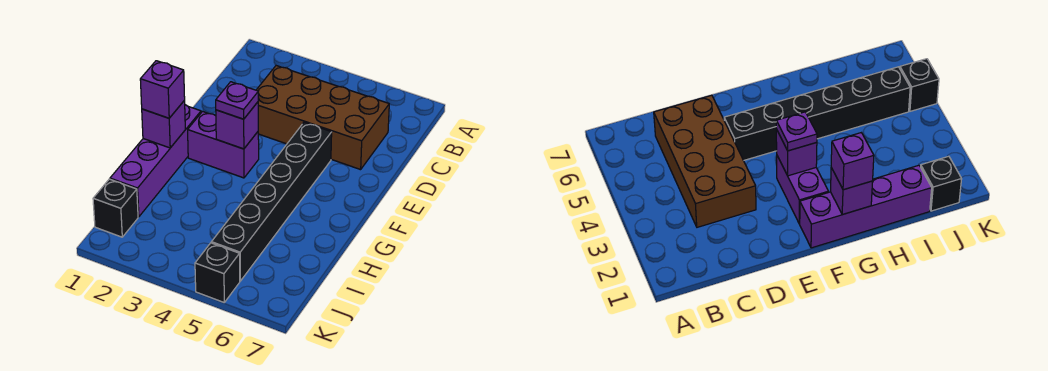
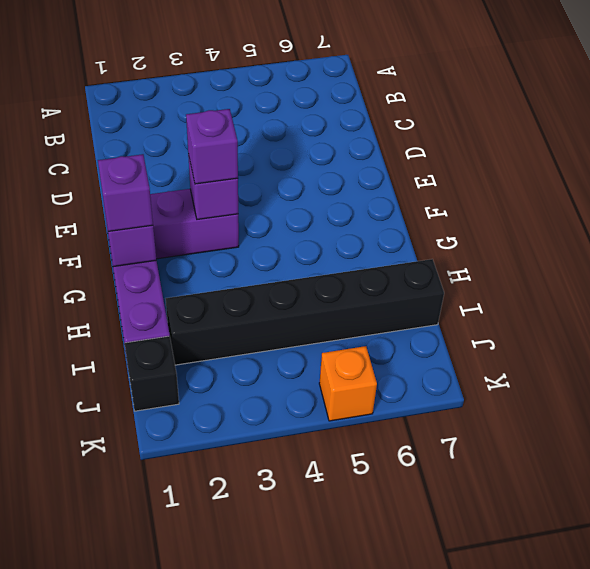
brown 2x4 brick [257,66,389,170] -> none
black 1x6 brick [211,122,332,281] -> black 1x6 brick turned to [166,259,444,365]
purple 1x1 plate [216,82,258,119] -> purple 1x1 brick [186,109,238,184]
black 1x1 brick [195,243,240,302] -> orange 1x1 brick [319,346,377,421]

